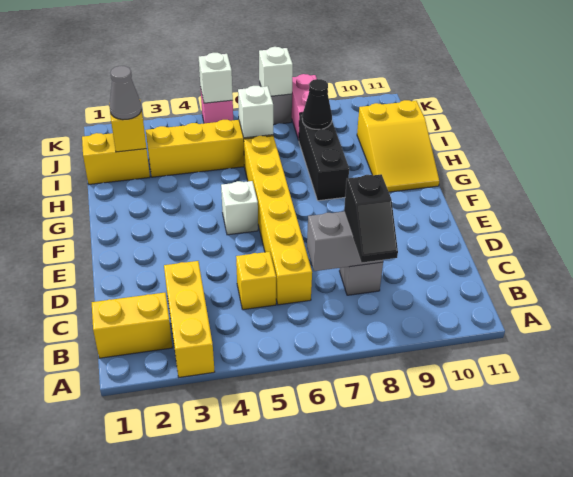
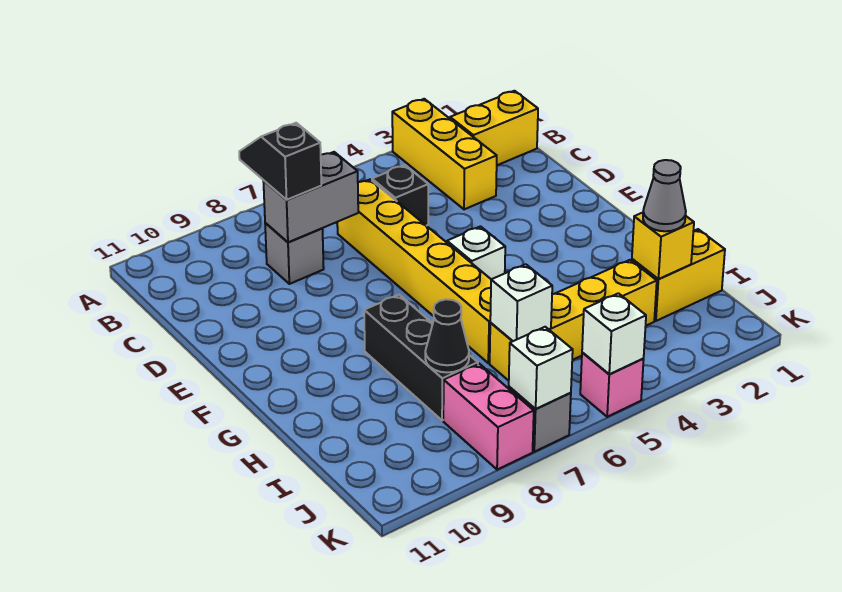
yellow 1x1 brick [236,252,276,310] -> black 1x1 brick [372,165,428,226]
yellow 2x3 slope [357,100,439,192] -> none

